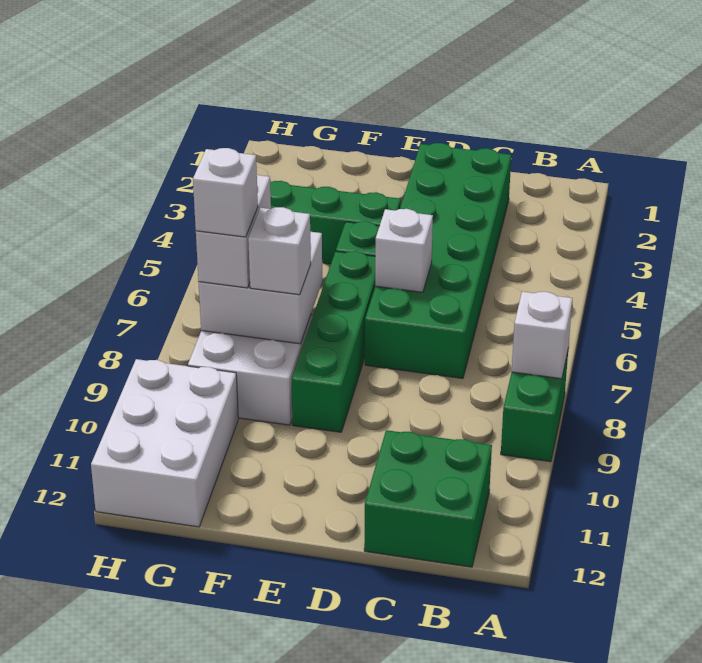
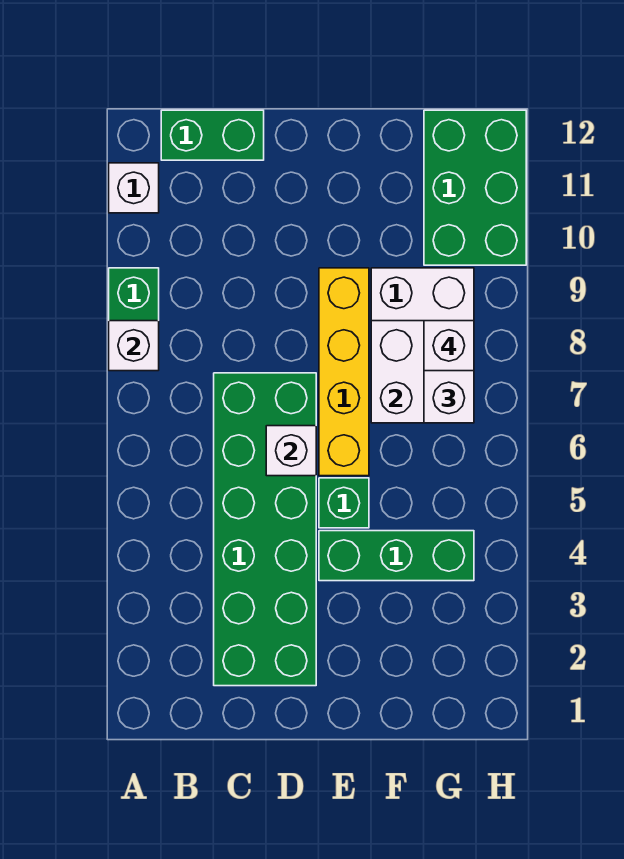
green 2x2 brick [364,430,492,567] -> green 1x2 brick [161,110,264,160]
green 1x4 brick [292,251,375,432] -> yellow 1x4 brick [319,268,369,476]
white 1x1 brick [248,207,311,295] -> white 1x1 brick moved to [109,163,159,213]
white 2x3 brick [91,359,238,527] -> green 2x3 brick [424,110,526,265]

